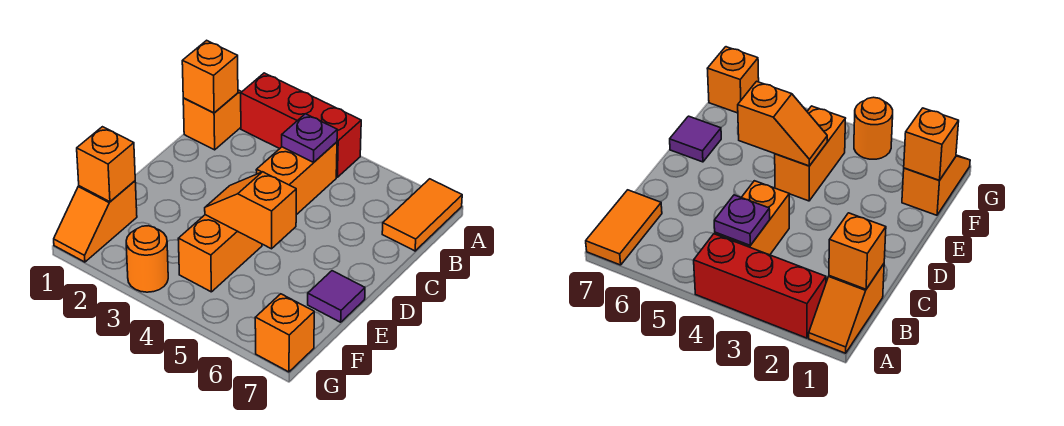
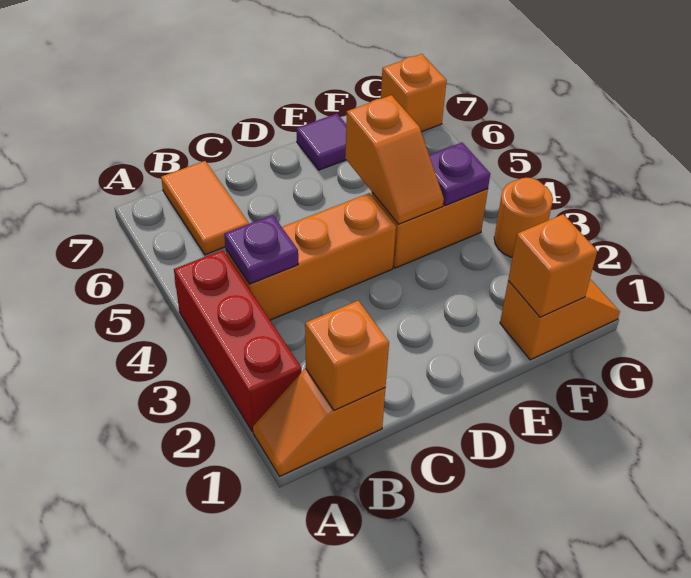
orange 1x2 tile [382,179,462,251] -> orange 1x2 tile turned to [161,161,249,255]
orange 1x2 brick [256,142,337,215] -> orange 1x3 brick [226,193,396,320]
none -> purple 1x1 plate [429,143,490,206]

